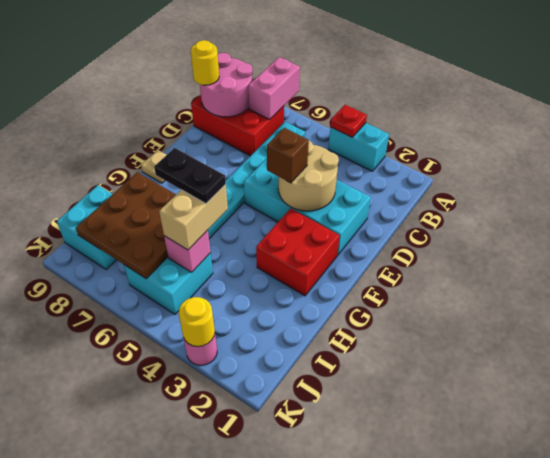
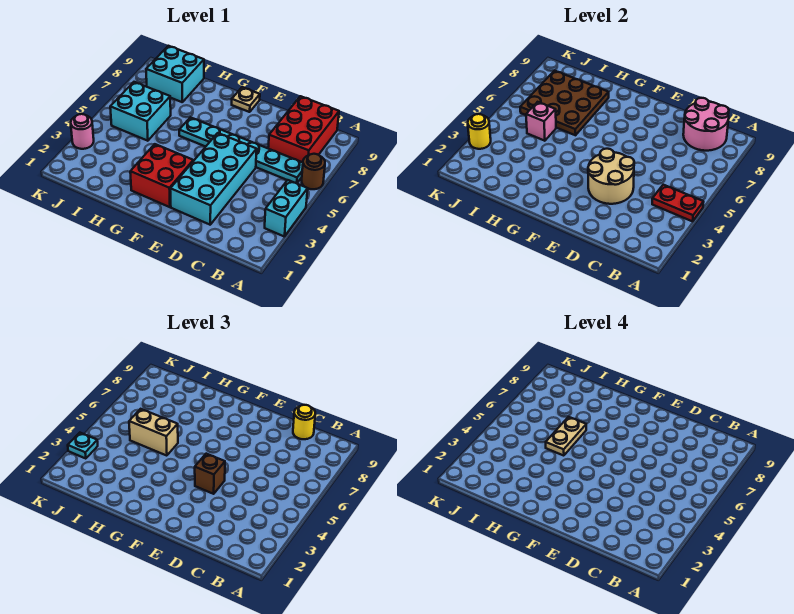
red 1x1 plate [330,105,367,137] -> red 1x2 plate [652,185,703,221]
none -> brown 1x1 round brick [302,154,325,189]
pink 1x2 brick [248,57,300,119] -> none
black 1x2 plate [154,148,226,204] -> tan 1x2 plate [546,417,586,456]
none -> cyan 1x1 plate [68,433,98,459]

